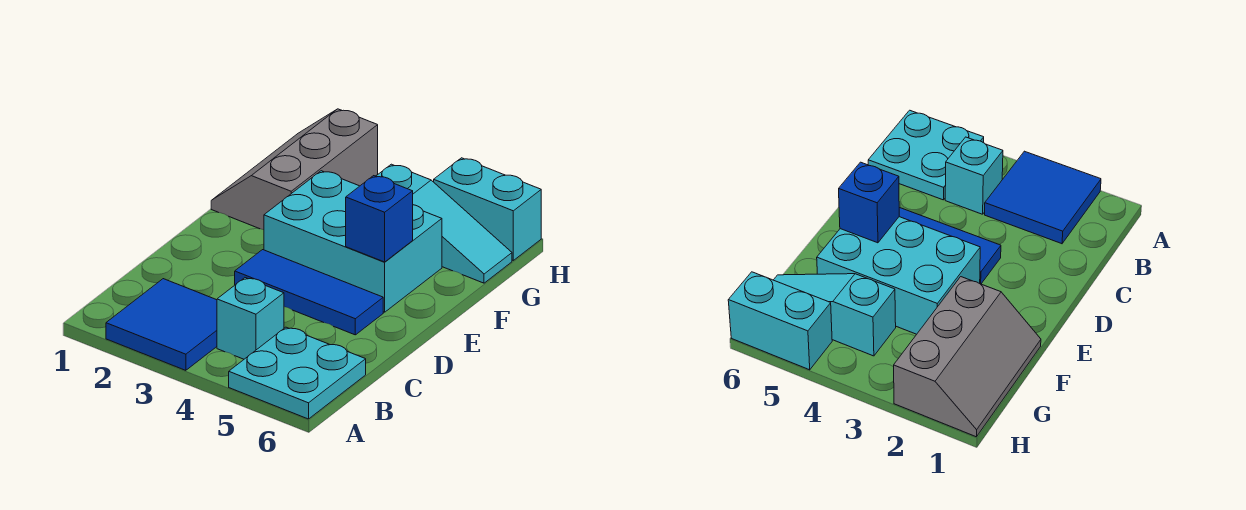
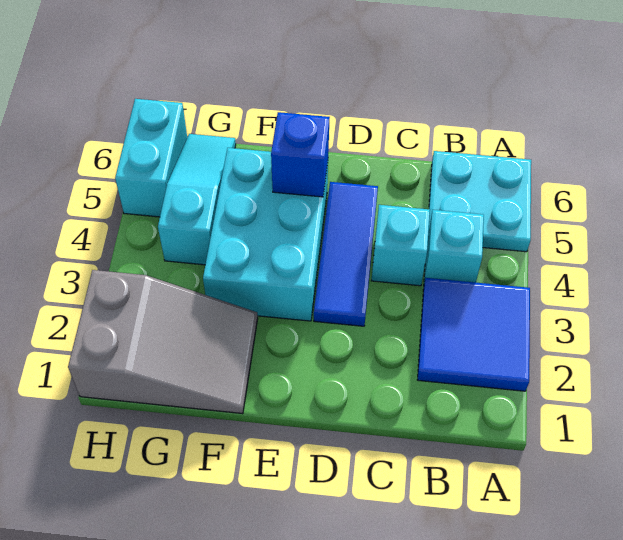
none -> cyan 1x1 brick [371,205,430,286]
grey 2x3 slope [211,109,378,230] -> grey 2x3 slope turned to [68,270,258,414]

